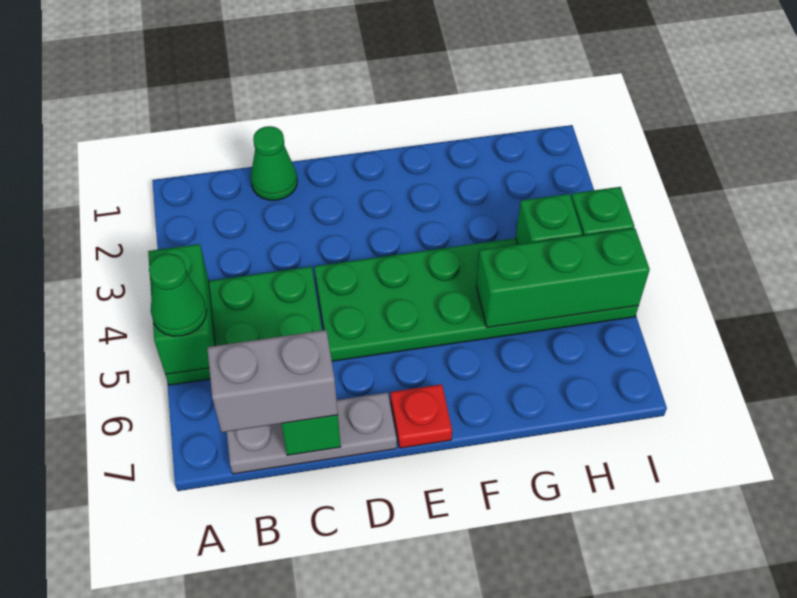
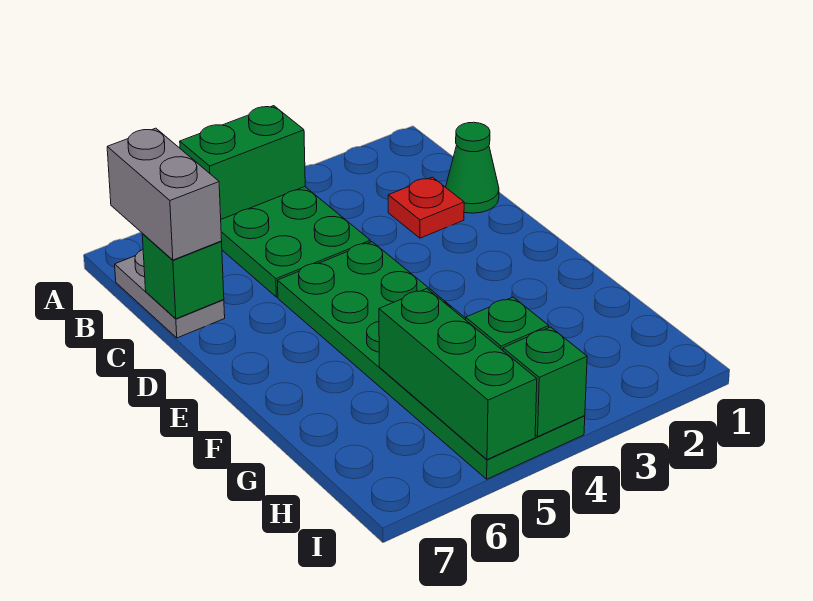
green 1x1 cone [149,254,207,336] -> none
grey 1x3 plate [227,392,397,474] -> grey 1x2 plate [115,250,225,338]
red 1x1 plate [391,384,452,448] -> red 1x1 plate moved to [388,177,464,238]

